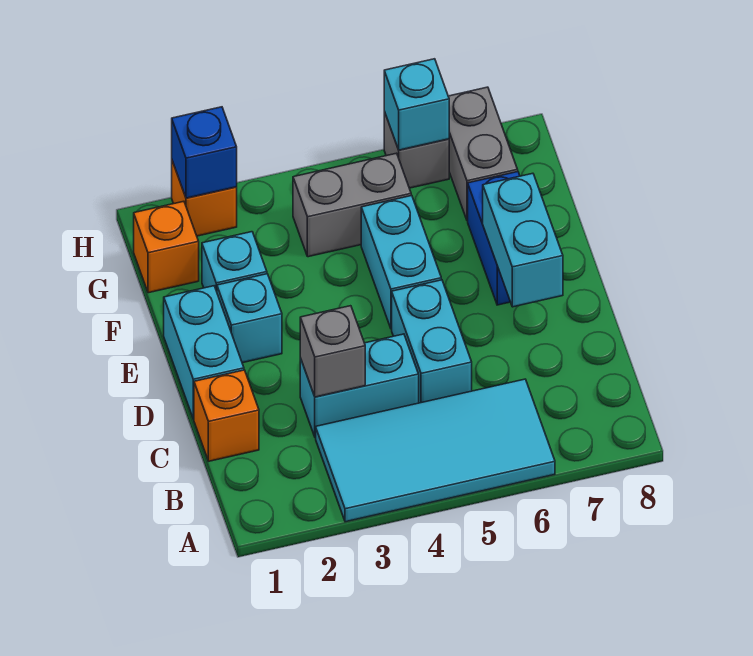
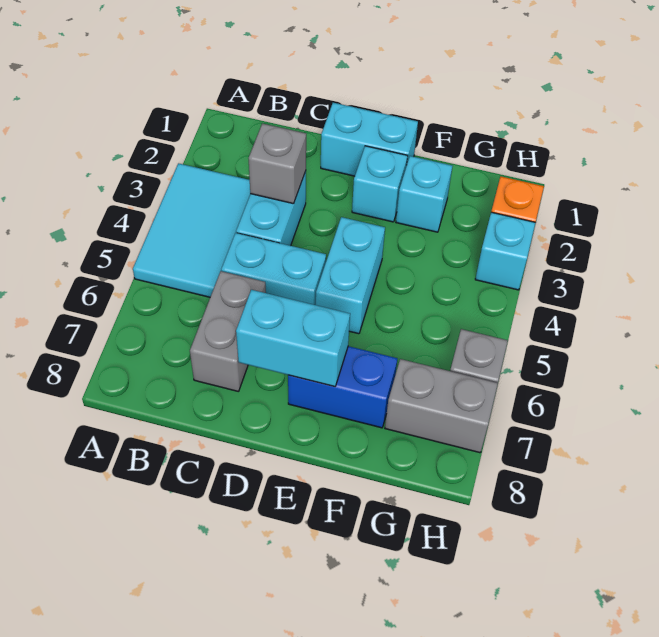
cyan 2x4 tile [316,379,555,522] -> cyan 2x3 tile [133,163,250,297]
orange 1x1 brick [194,370,259,461] -> none
cyan 1x2 brick [361,195,441,329] -> cyan 1x2 brick turned to [316,217,385,334]
orange 1x1 brick [134,201,199,293] -> none
grey 1x2 brick [293,153,411,257] -> grey 1x2 brick moved to [190,271,266,392]
blue 1x1 brick [172,107,237,198] -> none
cyan 1x1 brick [384,59,449,150] -> cyan 1x1 brick moved to [475,212,536,290]

